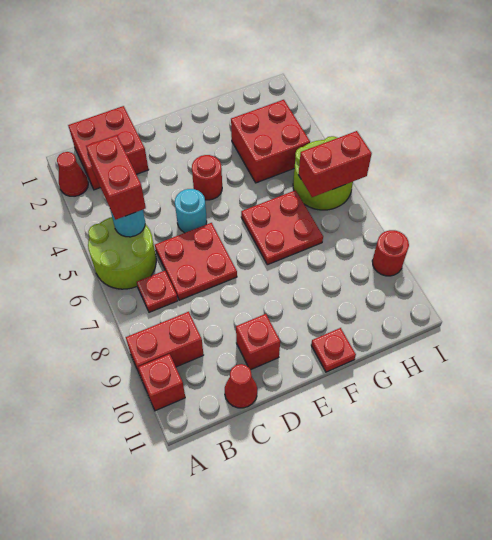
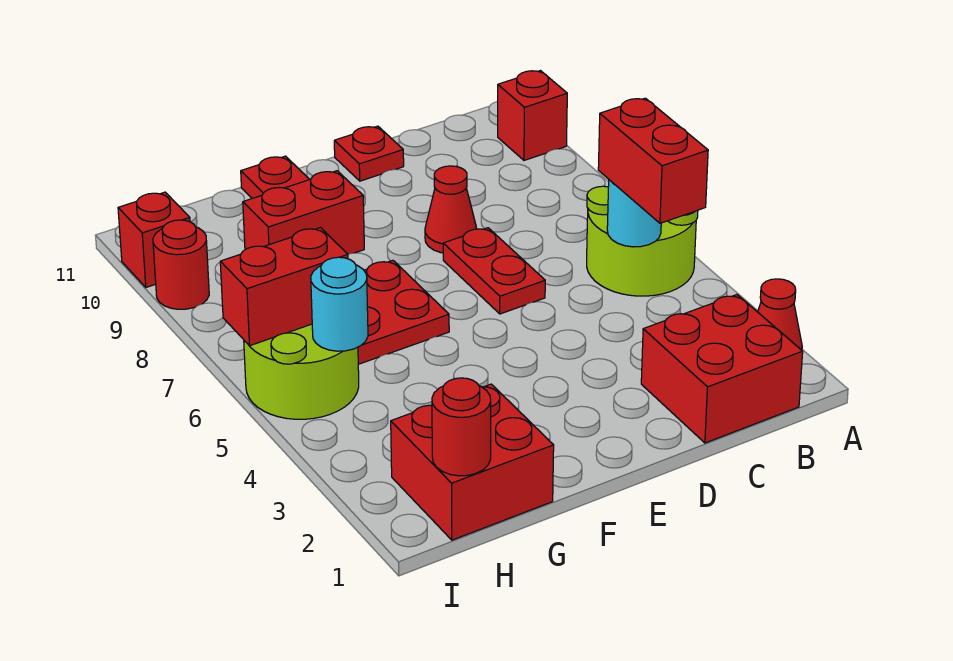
red 1x2 brick [126,312,204,377] -> red 1x2 brick moved to [243,171,364,254]
red 1x1 plate [137,271,178,312] -> red 1x1 plate moved to [334,126,404,181]
red 2x2 plate [155,223,237,300] -> red 1x2 plate [443,228,545,314]
red 1x1 cone [225,364,257,408] -> red 1x1 cone moved to [425,166,477,253]
cyan 1x1 round brick [175,189,207,233] -> cyan 1x1 round brick moved to [311,257,368,351]
red 1x1 brick [236,314,280,370] -> red 1x1 brick moved to [118,192,190,287]
red 1x1 round brick [192,155,222,200] -> red 1x1 round brick moved to [432,378,491,476]
red 2x2 brick [231,100,310,183] -> red 2x2 brick moved to [391,384,554,540]

